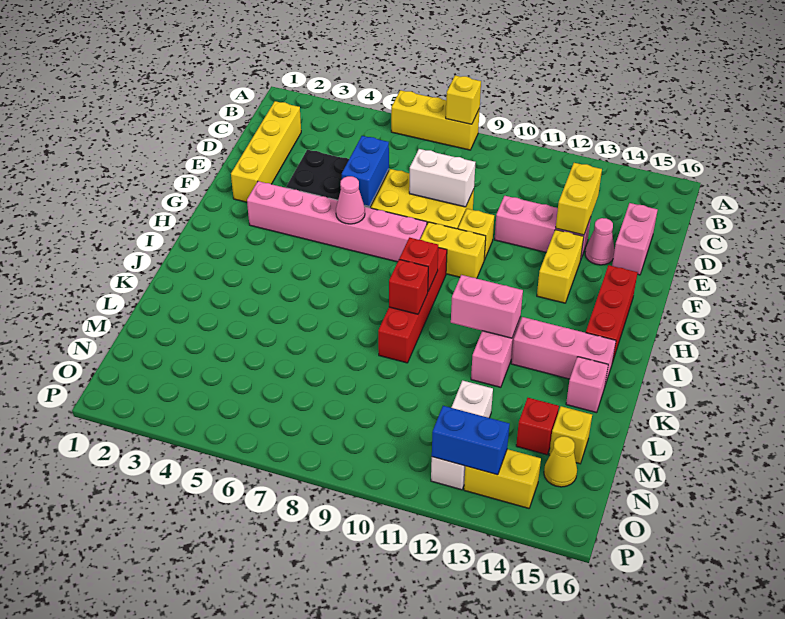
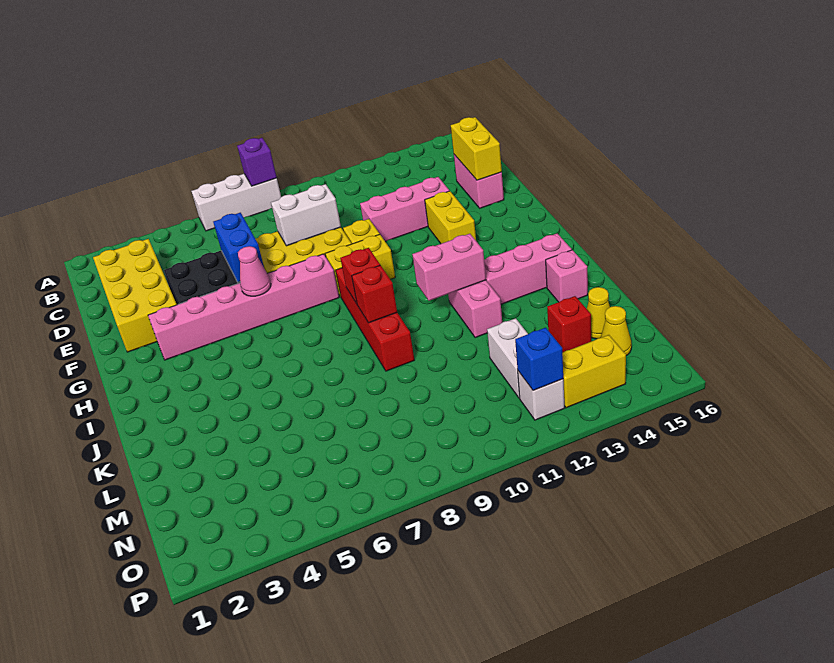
yellow 1x3 brick [391,90,480,150] -> white 1x3 brick [191,174,281,231]
yellow 1x1 brick [446,75,481,124] -> purple 1x1 brick [237,138,277,186]
yellow 1x4 brick [231,101,301,202] -> yellow 2x4 brick [93,239,177,352]
yellow 1x2 brick [556,163,602,235] -> yellow 1x2 brick moved to [451,117,502,180]
pink 1x1 cone [585,218,615,265] -> none
red 1x3 brick [586,265,638,363] -> none
yellow 1x1 brick [549,406,592,464] -> yellow 1x1 cone [587,287,610,339]
blue 1x2 brick [432,406,510,475] -> blue 1x1 brick [515,328,563,391]

